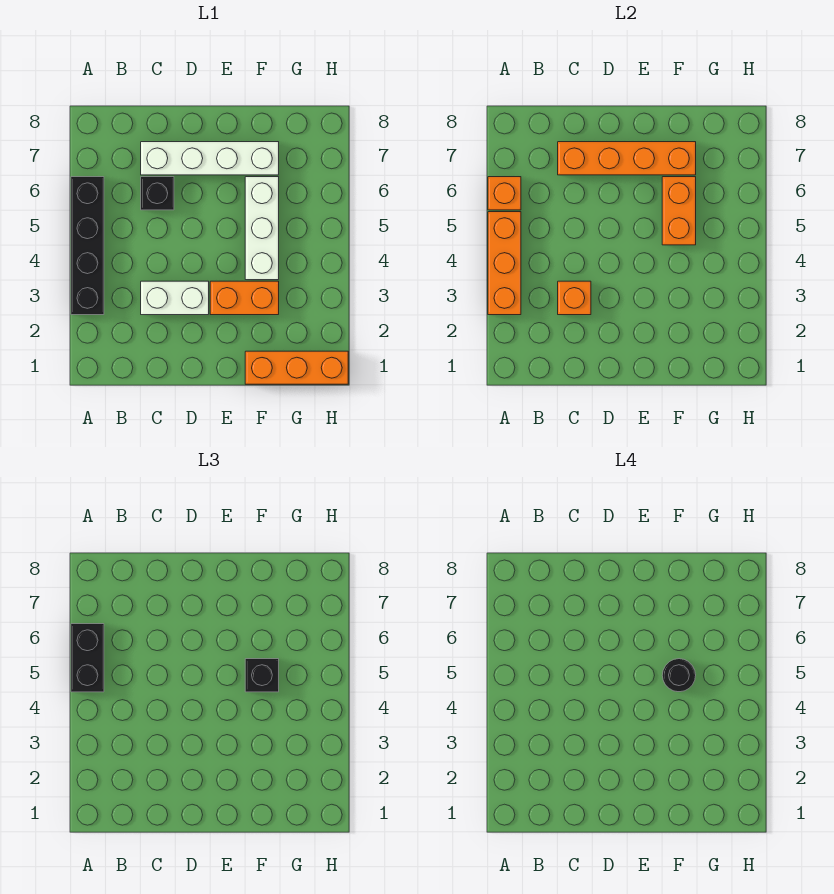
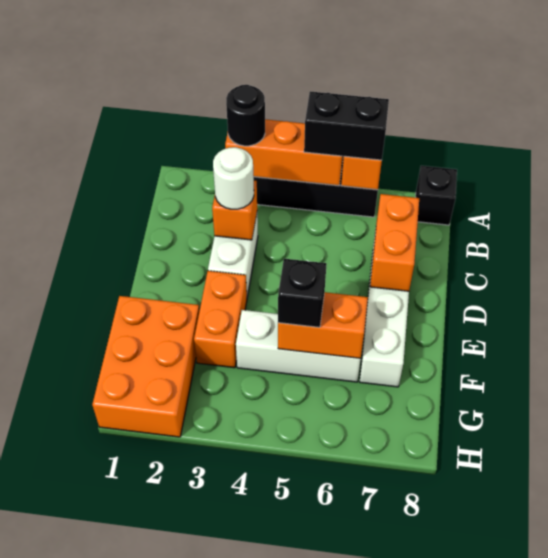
none -> white 1x1 round brick [213,147,254,209]
black 1x1 brick [141,177,174,210] -> black 1x1 brick moved to [415,166,457,225]
orange 1x4 brick [558,142,696,175] -> orange 1x2 brick [370,194,419,291]
orange 1x3 brick [245,351,348,384] -> orange 2x3 brick [92,296,199,437]
black 1x1 round brick [662,659,696,692] -> black 1x1 round brick moved to [226,85,265,146]

